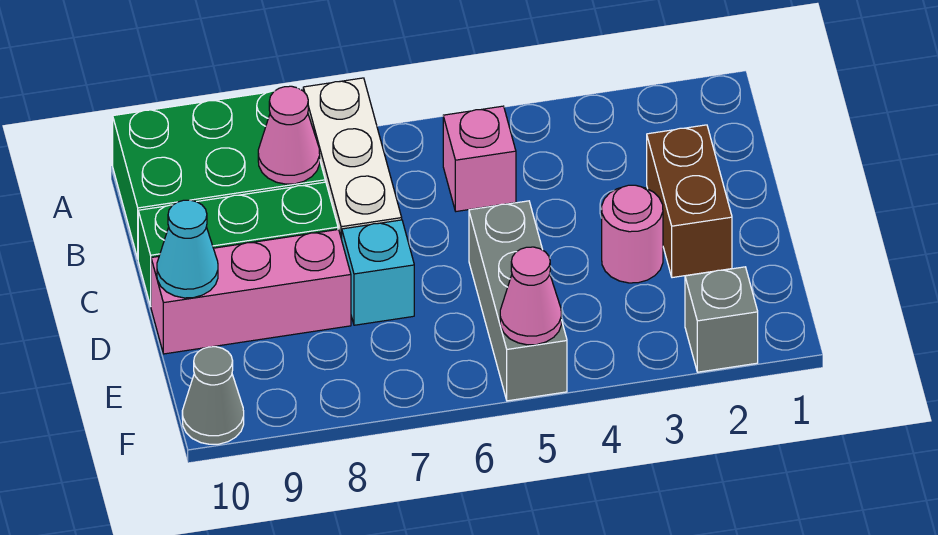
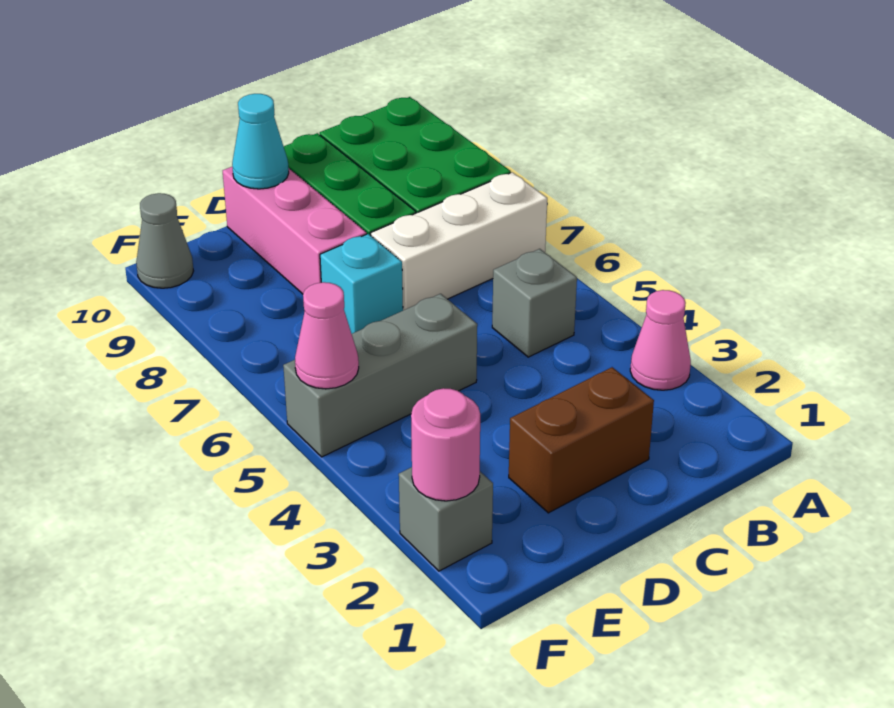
pink 1x1 brick [443,106,516,211] -> grey 1x1 brick [492,249,577,357]
pink 1x1 cone [258,86,320,184] -> pink 1x1 cone moved to [630,290,691,390]
pink 1x1 round brick [602,185,663,283] -> pink 1x1 round brick moved to [411,388,480,501]

